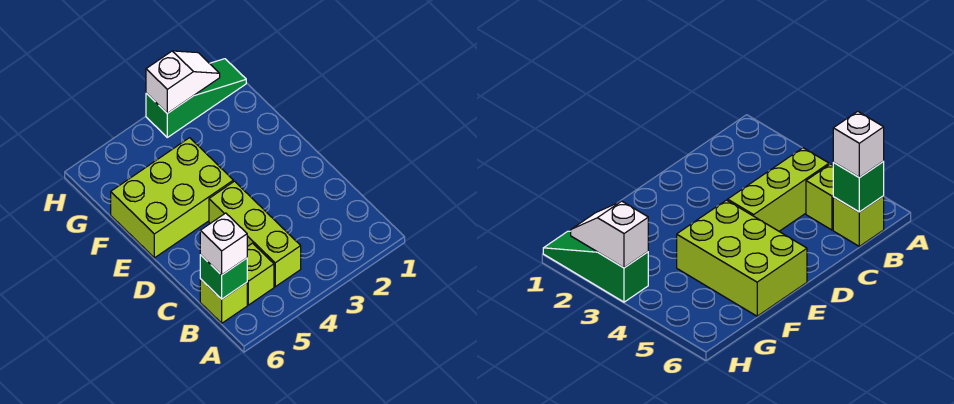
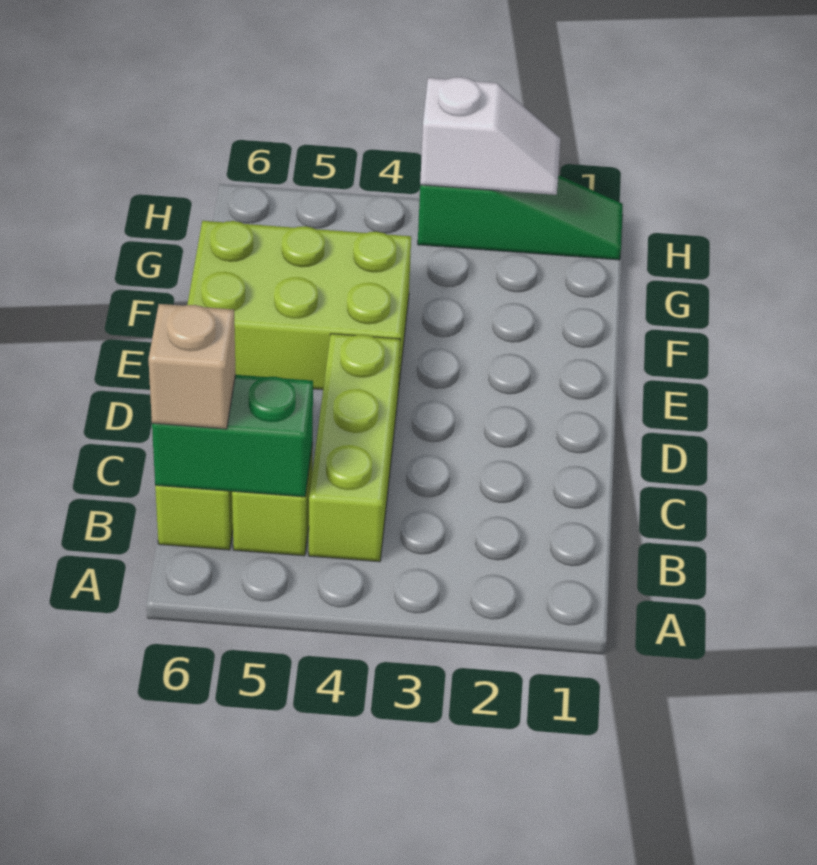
green 1x1 brick [200,255,247,299] -> green 1x2 brick [152,375,313,497]
white 1x1 brick [200,213,247,275] -> tan 1x1 brick [148,304,236,429]

